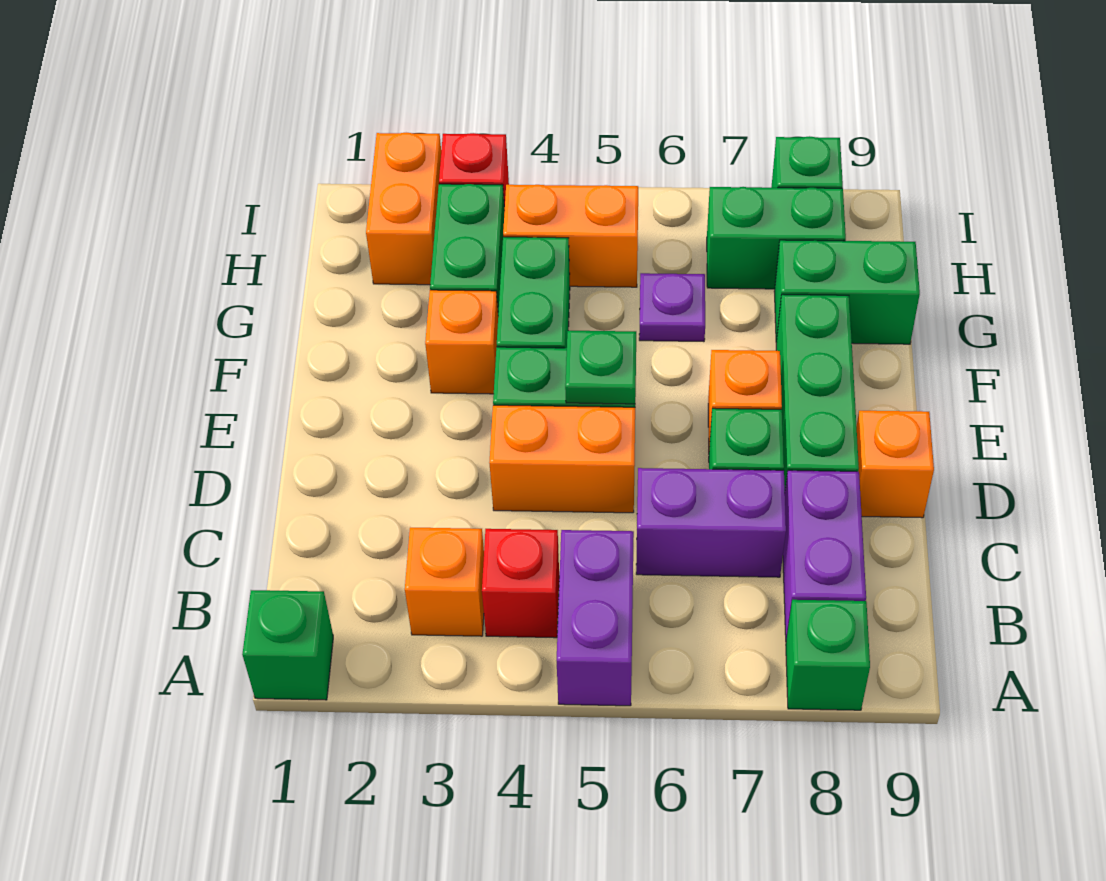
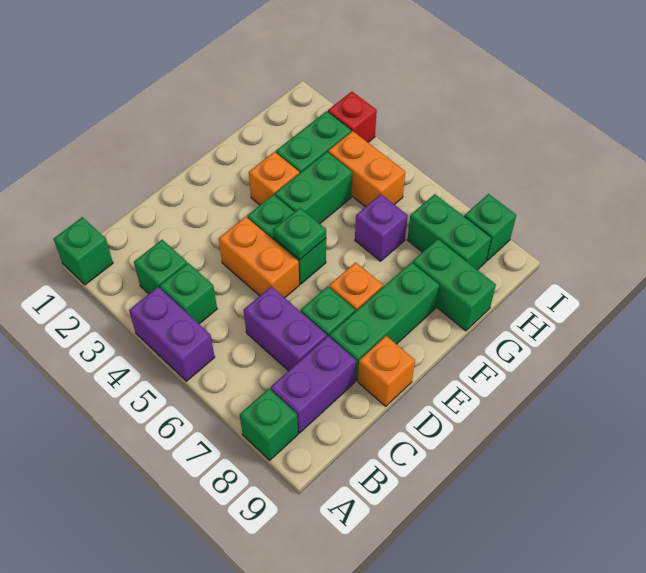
purple 1x2 brick [557,530,634,706] -> purple 1x2 brick turned to [129,287,215,381]
orange 1x1 brick [405,528,484,636] -> green 1x1 brick [134,240,187,294]
red 1x1 brick [482,529,559,638] -> green 1x1 brick [160,263,217,324]
purple 1x1 plate [639,273,705,342] -> purple 1x1 brick [355,194,408,261]
orange 1x2 brick [366,133,441,285] -> none

